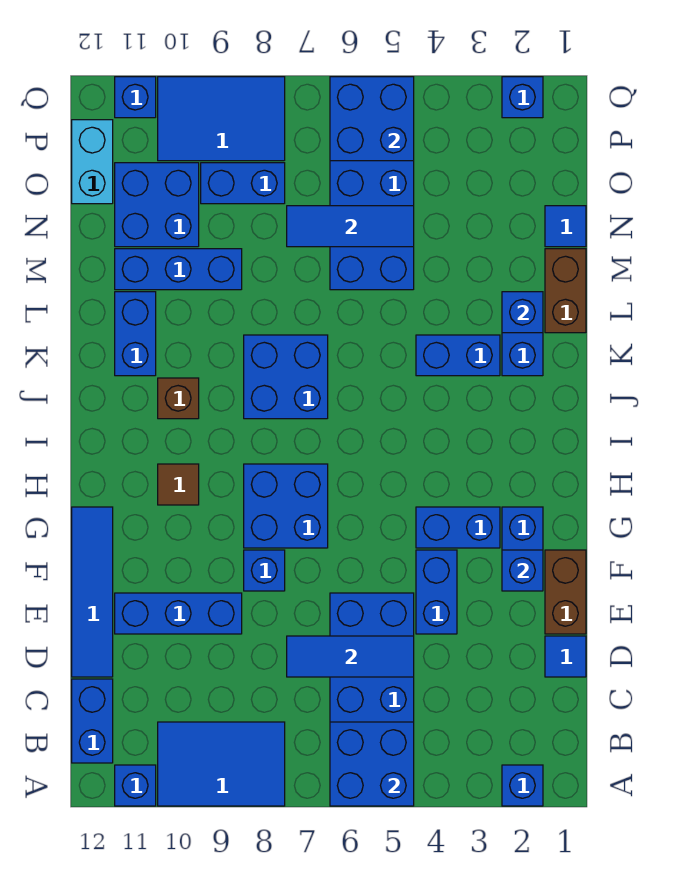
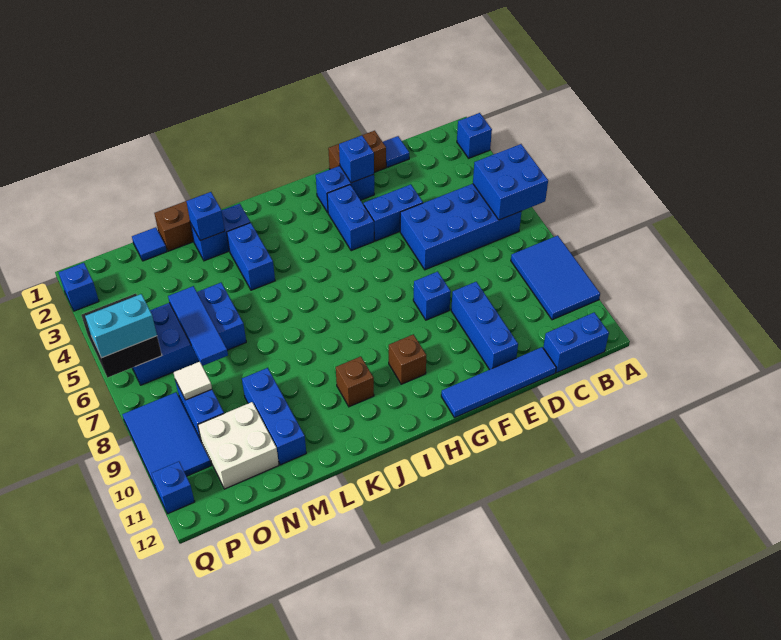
blue 1x1 brick [115,765,156,806] -> none
blue 1x3 tile [287,636,414,677] -> none
blue 2x2 brick [244,464,328,548] -> none
brown 1x1 tile [158,464,199,505] -> brown 1x1 brick [389,334,426,384]
blue 2x2 brick [244,335,328,419] -> none
blue 1x2 brick [115,292,156,376] -> none
blue 2x2 brick [115,163,199,247] -> white 2x2 brick [198,402,279,489]
none -> white 1x1 tile [173,361,212,400]
cyan 1x2 brick [72,120,113,204] -> cyan 1x2 brick moved to [85,294,157,358]
blue 2x2 brick [330,77,414,161] -> black 2x2 brick [81,293,162,378]

